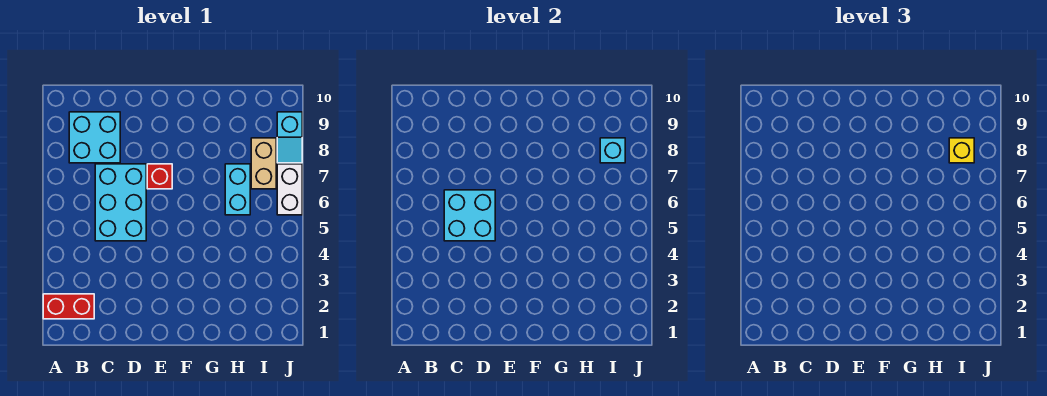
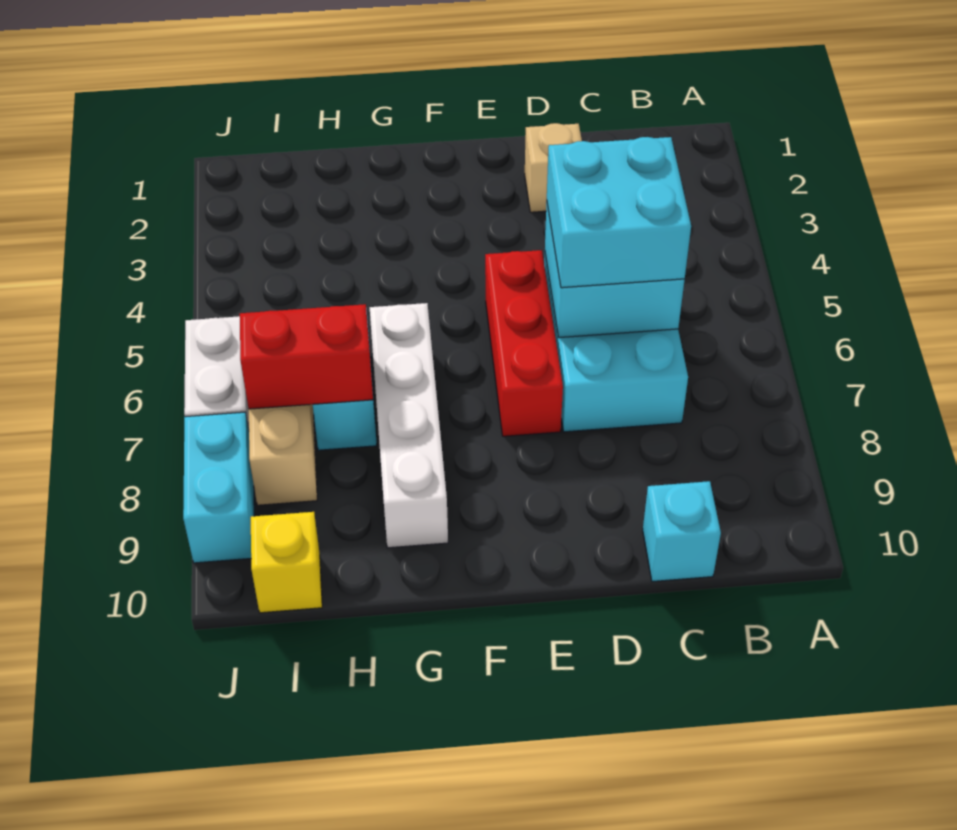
red 1x2 brick [43,294,94,319] -> red 1x2 brick moved to [240,304,373,409]
cyan 2x2 brick [69,112,120,163] -> cyan 2x2 brick moved to [547,137,691,288]
none -> tan 1x1 brick [525,123,582,212]
red 1x1 brick [147,164,172,189] -> red 1x3 brick [485,250,563,436]
none -> white 1x4 brick [370,303,448,548]
cyan 1x1 brick [600,138,625,163] -> cyan 1x1 brick moved to [643,481,721,582]
yellow 1x1 brick [949,138,974,163] -> yellow 1x1 brick moved to [251,512,322,613]
cyan 1x2 slope [277,112,302,163] -> cyan 1x2 brick [183,412,254,563]

